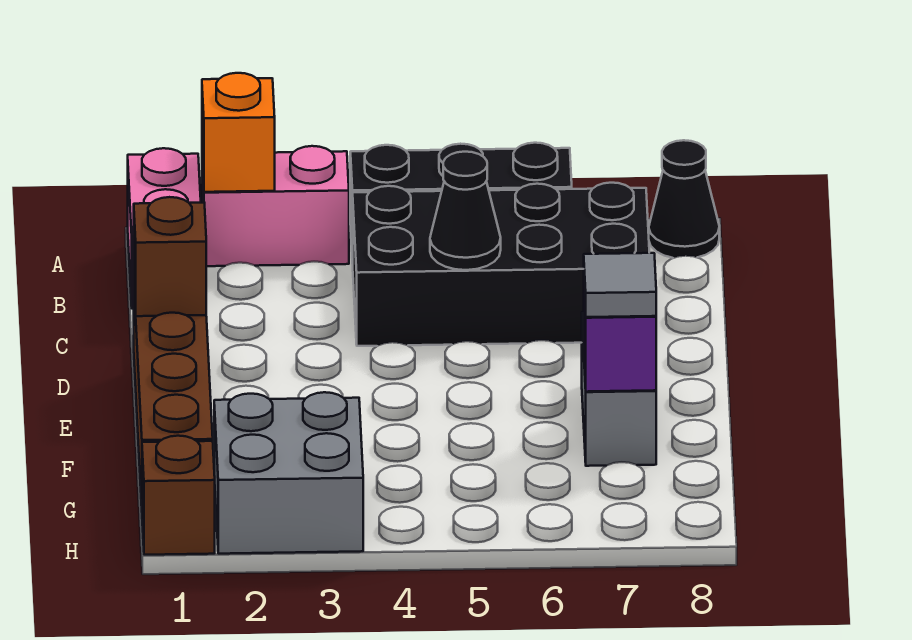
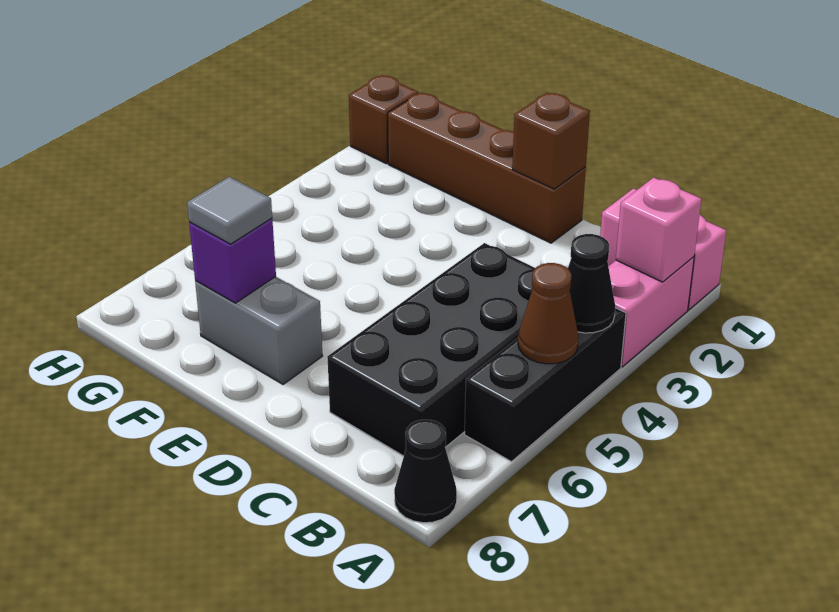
orange 1x1 brick [202,73,275,192] -> pink 1x1 brick [616,178,701,282]
none -> brown 1x1 cone [518,263,579,364]
black 1x1 cone [430,152,501,270] -> black 1x1 cone moved to [568,234,615,333]
grey 2x2 brick [214,392,363,554] -> none

